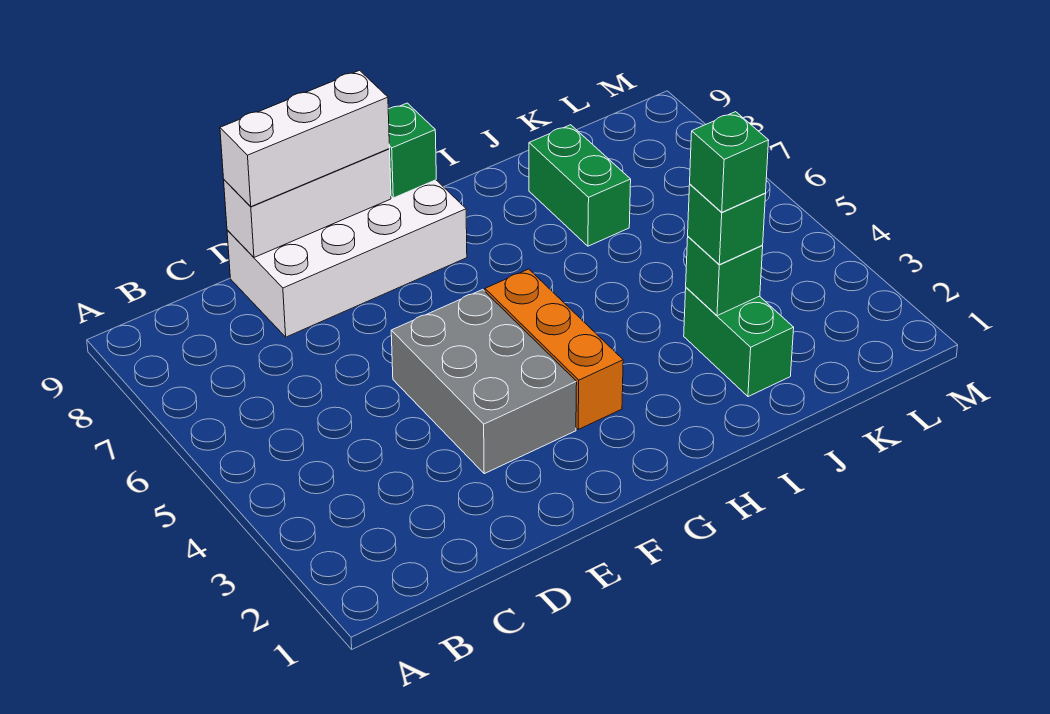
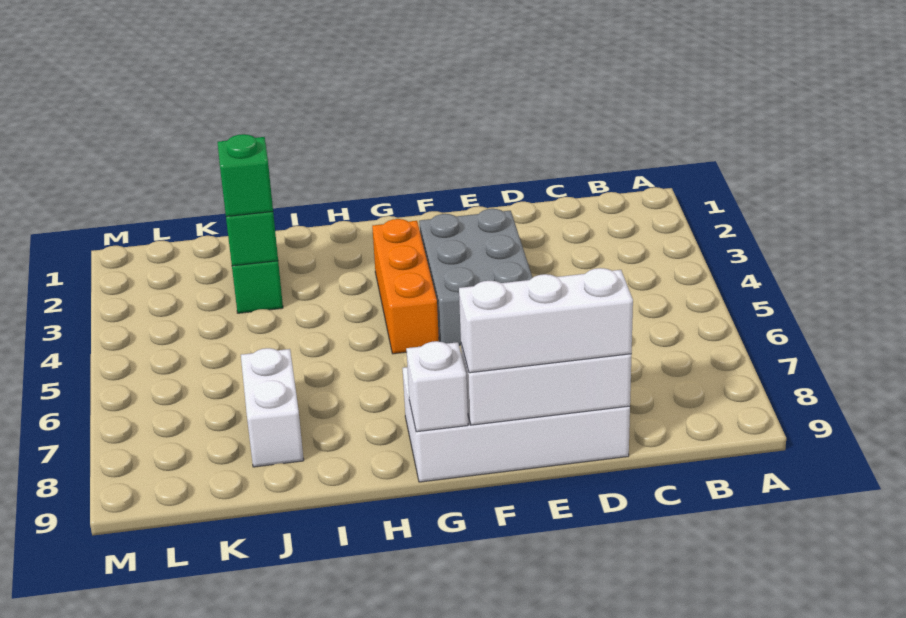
green 1x1 brick [388,103,436,198] -> white 1x1 brick [406,341,468,432]
green 1x1 brick [690,112,769,212] -> none
green 1x2 brick [529,125,631,246] -> white 1x2 brick [241,348,304,467]

